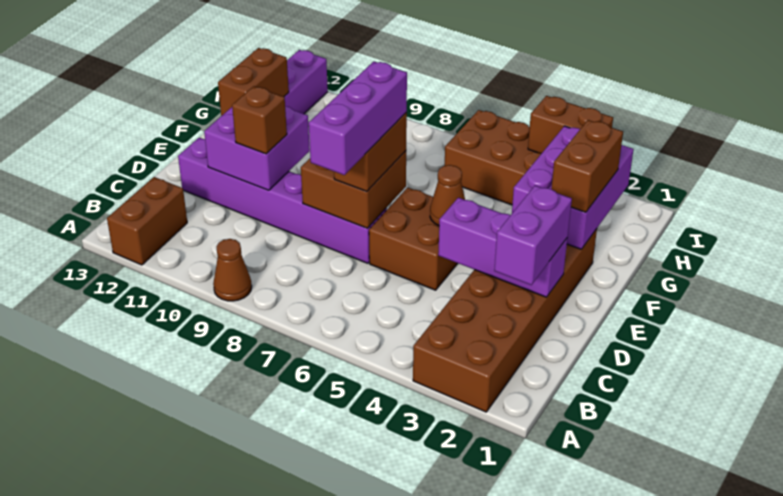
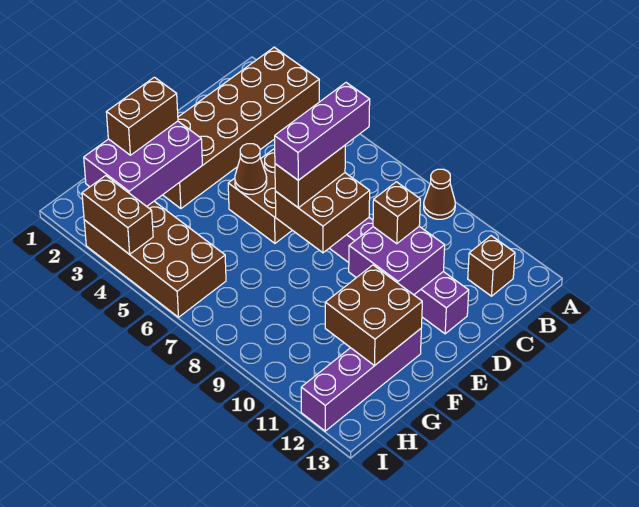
brown 1x2 brick [107,177,187,265] -> brown 1x1 brick [468,236,515,296]
purple 1x2 brick [494,185,572,285] -> none
purple 1x3 brick [438,198,567,297] -> none
brown 1x2 brick [218,48,289,116] -> brown 2x2 brick [325,265,422,366]

